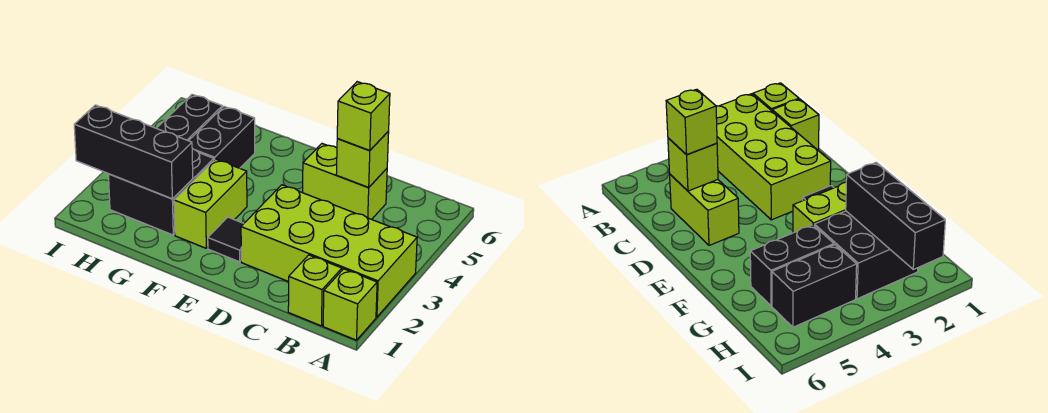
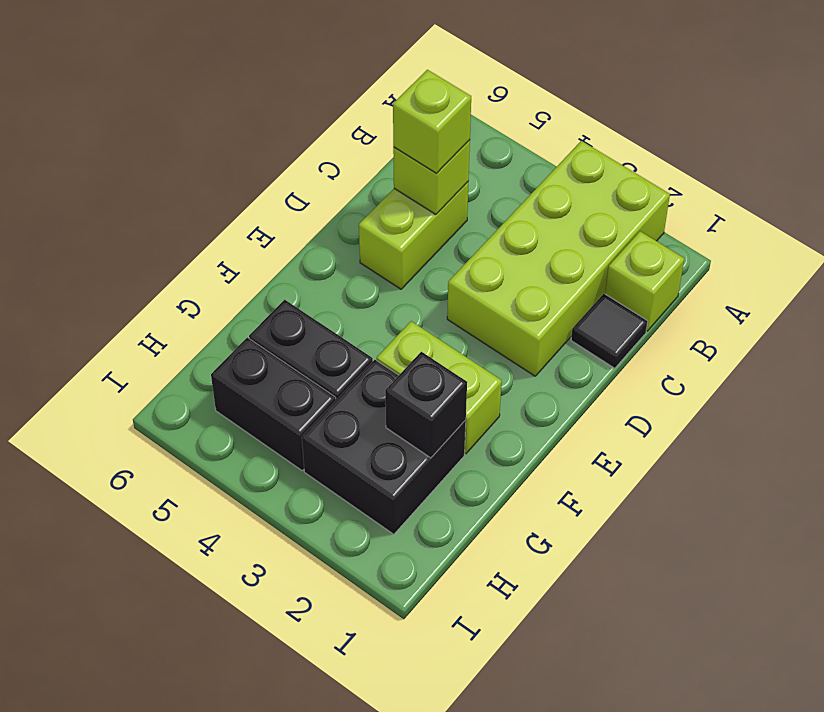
lime 1x1 brick [323,269,377,340] -> none
black 1x1 tile [208,217,244,262] -> black 1x1 tile moved to [571,294,648,368]
black 1x3 brick [74,105,193,199] -> black 1x1 brick [385,352,467,458]

